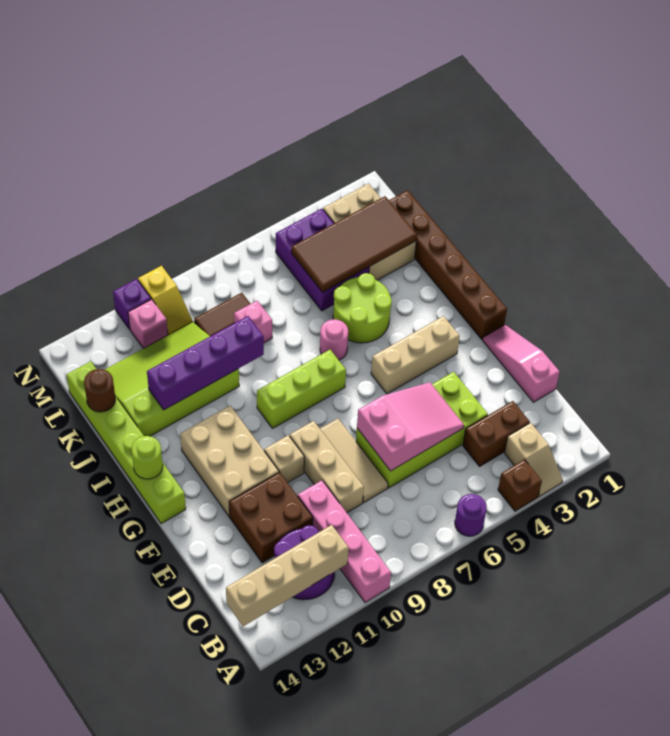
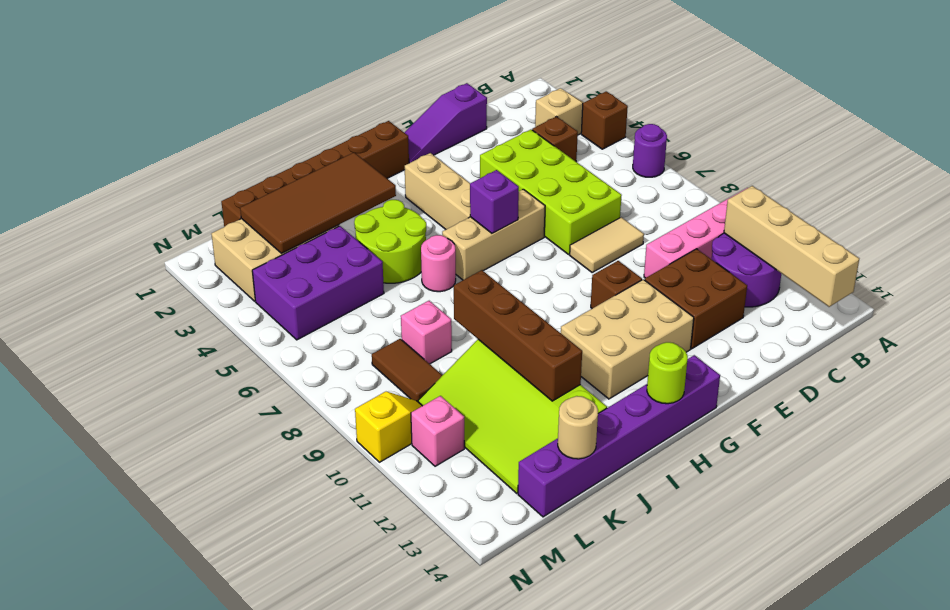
brown 1x2 brick [463,401,530,466] -> brown 1x1 brick [532,116,578,161]
pink 1x3 slope [483,325,560,402] -> purple 1x3 slope [404,83,487,163]
pink 2x3 slope [357,382,464,471] -> none
tan 1x3 tile [320,419,388,502] -> tan 1x2 tile [570,217,644,273]
tan 1x3 brick [290,421,364,513] -> tan 1x3 brick moved to [442,189,545,280]
tan 1x1 brick [264,435,304,483] -> brown 1x1 brick [591,261,642,308]
lime 1x6 brick [66,361,186,524] -> purple 1x6 brick [518,355,720,517]
lime 1x3 brick [257,350,346,428] -> none
purple 1x4 brick [147,316,264,410] -> brown 1x4 brick [454,270,582,401]
brown 2x4 tile [291,196,417,292] -> brown 2x4 tile turned to [240,153,396,253]
brown 1x1 round brick [84,369,115,412] -> tan 1x1 round brick [558,396,598,459]
purple 1x1 brick [113,279,151,329] -> purple 1x1 brick moved to [470,170,519,233]

